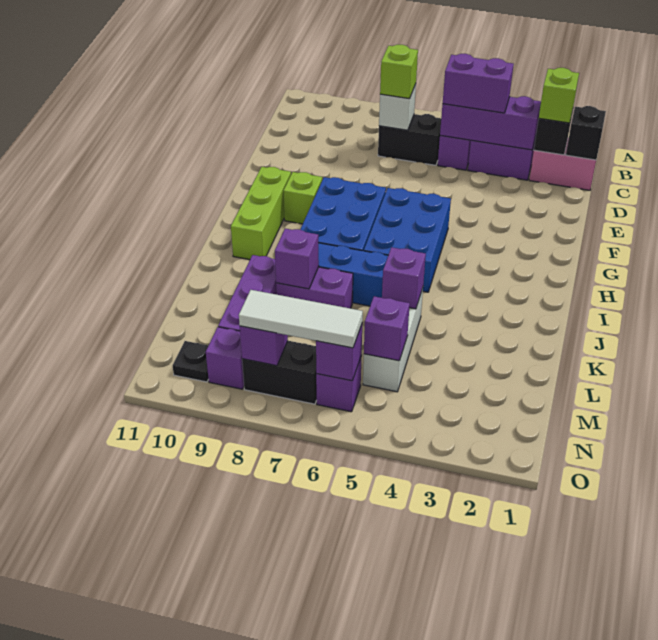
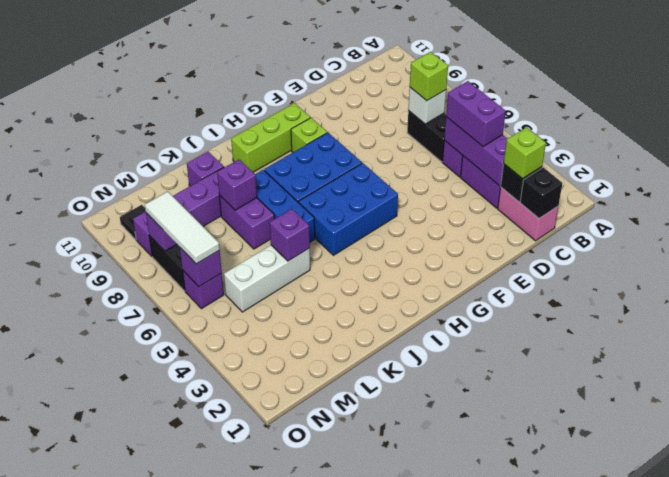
purple 1x1 brick [364,296,410,361] -> purple 1x1 brick moved to [187,152,224,186]

